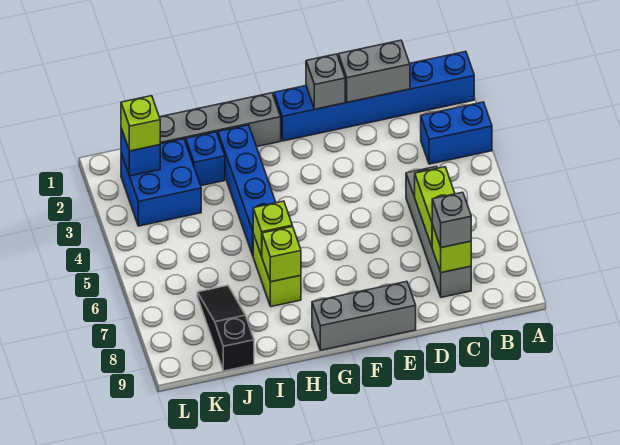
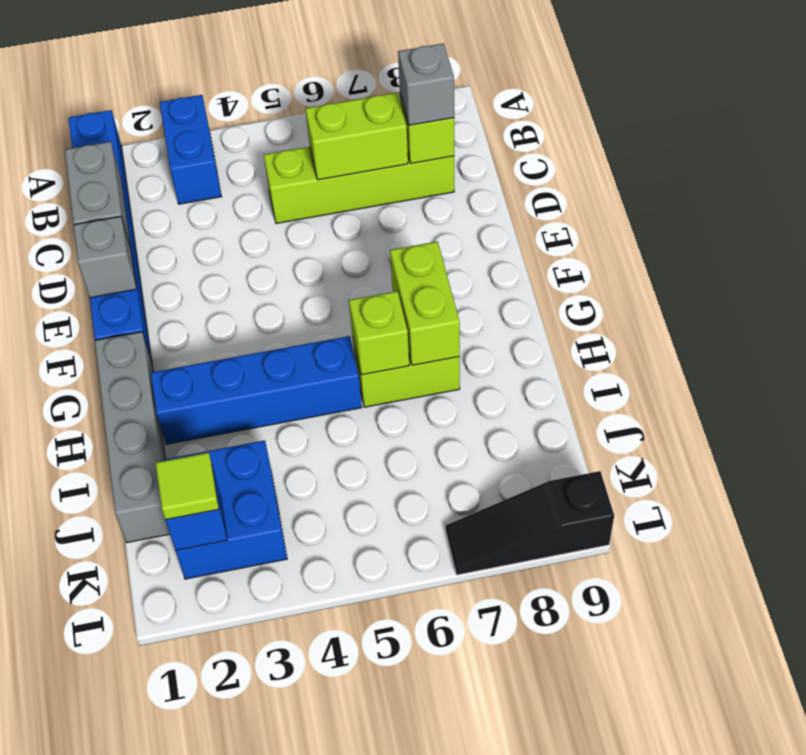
grey 1x4 brick [406,167,471,297] -> lime 1x4 brick [264,147,454,224]
grey 1x3 brick [312,281,416,350] -> none
lime 1x1 brick [262,226,301,282] -> lime 1x2 brick [390,241,460,365]
blue 1x1 brick [186,132,225,186] -> none
black 1x3 slope [197,285,254,371] -> black 1x3 slope moved to [446,471,614,575]
lime 1x1 brick [121,96,160,151] -> lime 1x1 tile [156,453,219,520]

